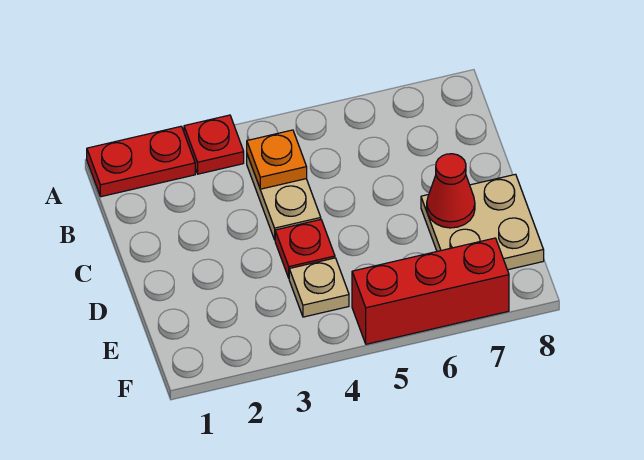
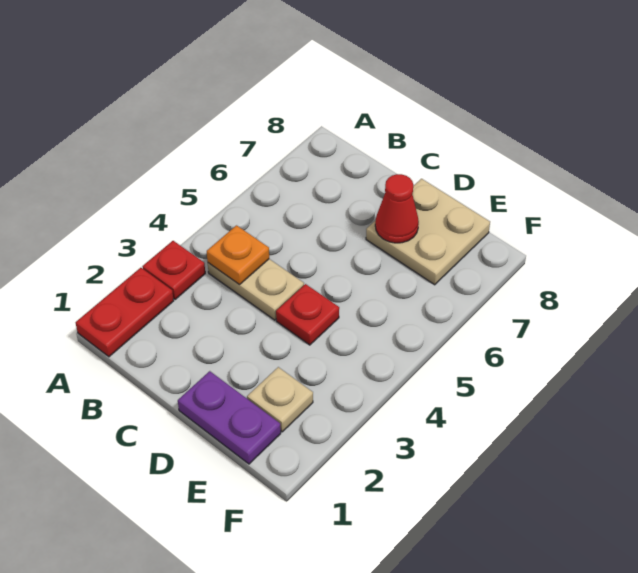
none -> purple 1x2 plate [178,371,281,464]
tan 1x1 plate [289,258,349,317] -> tan 1x1 plate moved to [247,367,313,432]
red 1x3 brick [352,238,509,344] -> none

